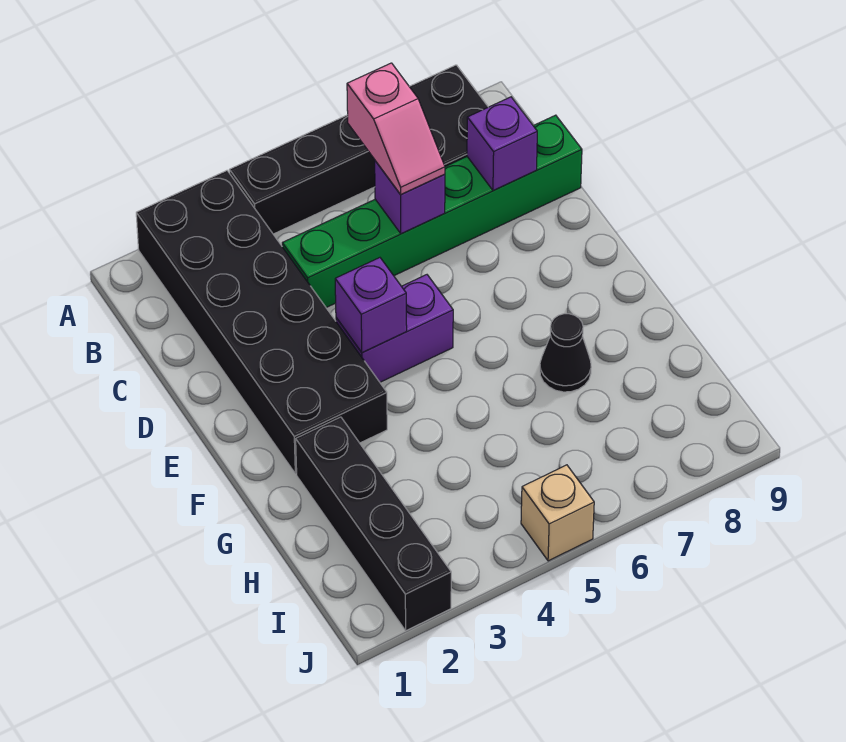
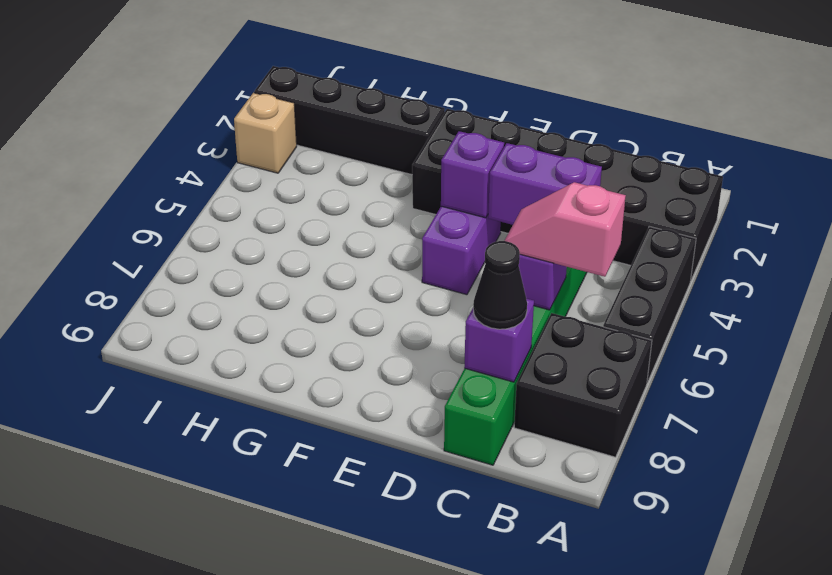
none -> purple 1x2 brick [488,143,602,225]
black 1x1 cone [540,314,591,392] -> black 1x1 cone moved to [473,241,527,329]
tan 1x1 brick [521,465,594,561] -> tan 1x1 brick moved to [234,93,297,173]

